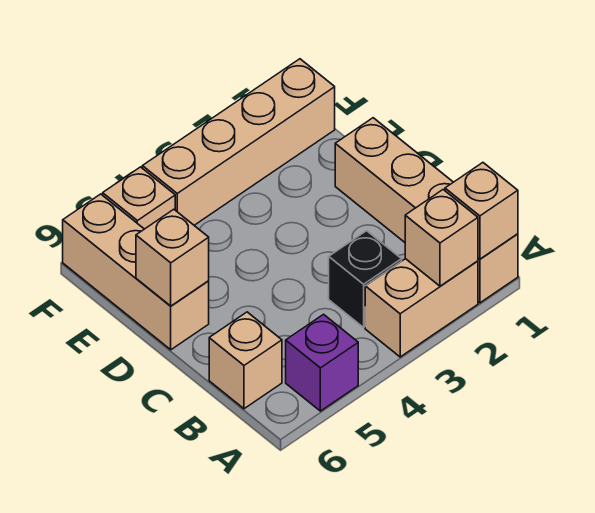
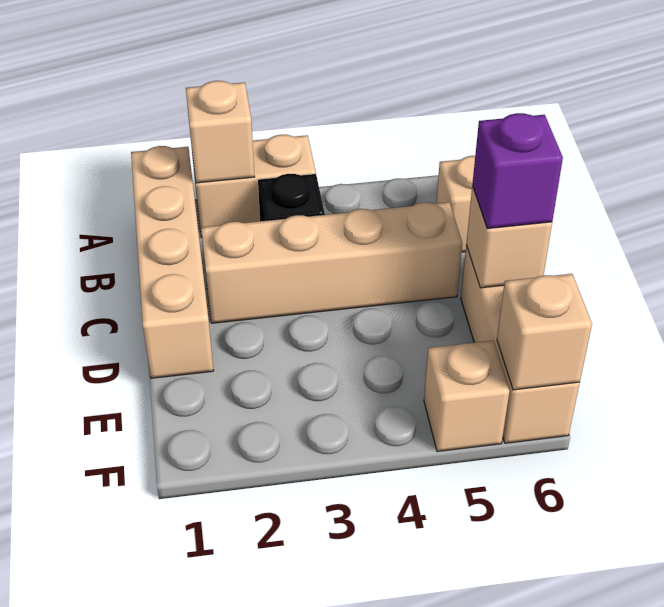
tan 1x1 brick [445,163,518,259] -> tan 1x1 brick moved to [497,274,592,390]
purple 1x1 brick [286,314,358,411] -> purple 1x1 brick moved to [472,113,563,229]
tan 1x4 brick [142,59,335,225] -> tan 1x4 brick moved to [201,202,462,323]

